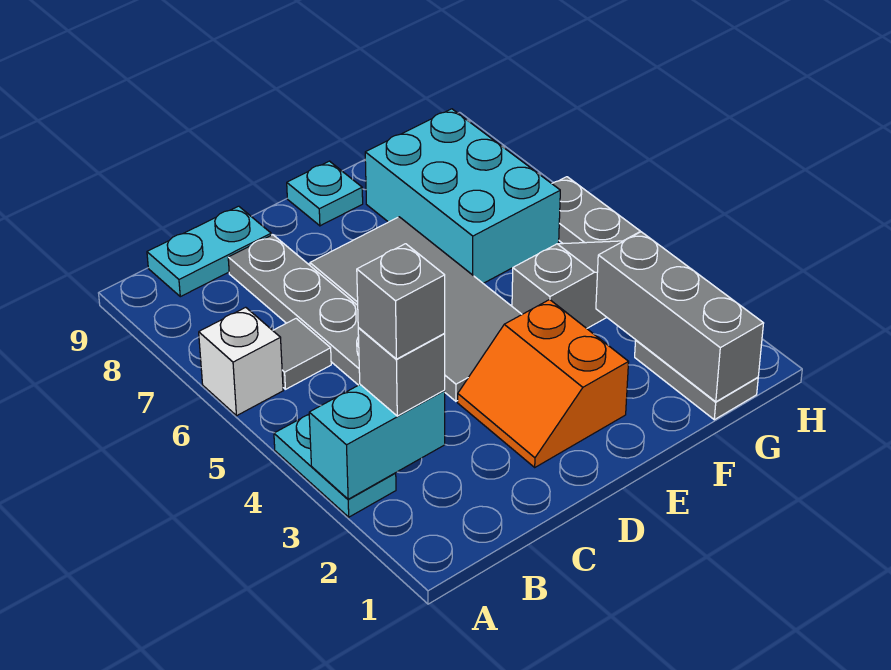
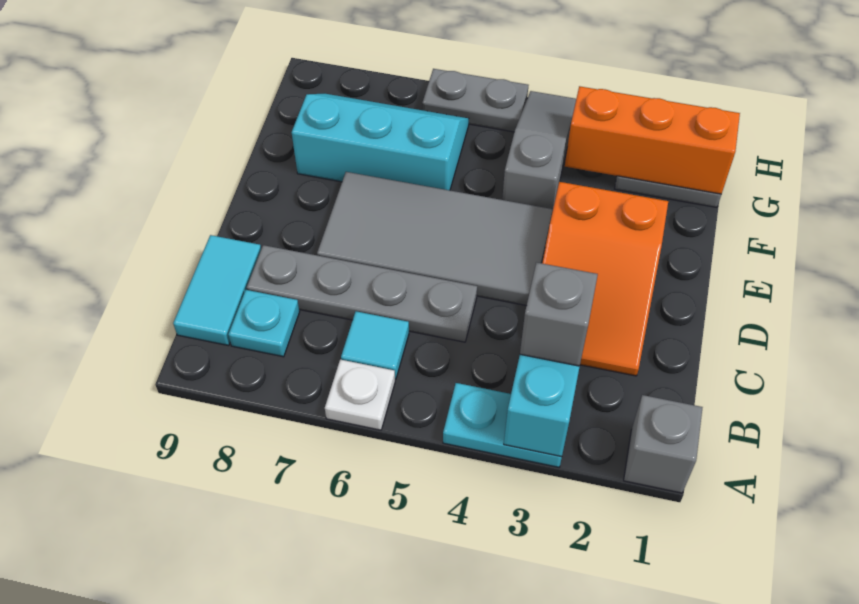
white 1x1 brick [199,307,283,416] -> white 1x1 plate [325,360,395,430]
grey 1x1 brick [357,244,445,359] -> grey 1x1 brick moved to [624,395,703,493]
grey 1x1 tile [273,319,331,389] -> cyan 1x1 tile [341,311,409,380]
cyan 1x2 plate [147,206,271,297] -> cyan 1x2 tile [173,235,261,346]
orange 2x2 slope [458,300,629,467] -> orange 2x3 slope [542,182,668,376]
cyan 1x1 plate [287,161,363,226] -> cyan 1x1 plate moved to [228,290,300,357]
cyan 2x3 brick [365,109,560,284] -> cyan 2x3 slope [292,93,469,190]
grey 1x3 brick [596,232,764,402] -> orange 1x3 brick [565,86,740,194]

